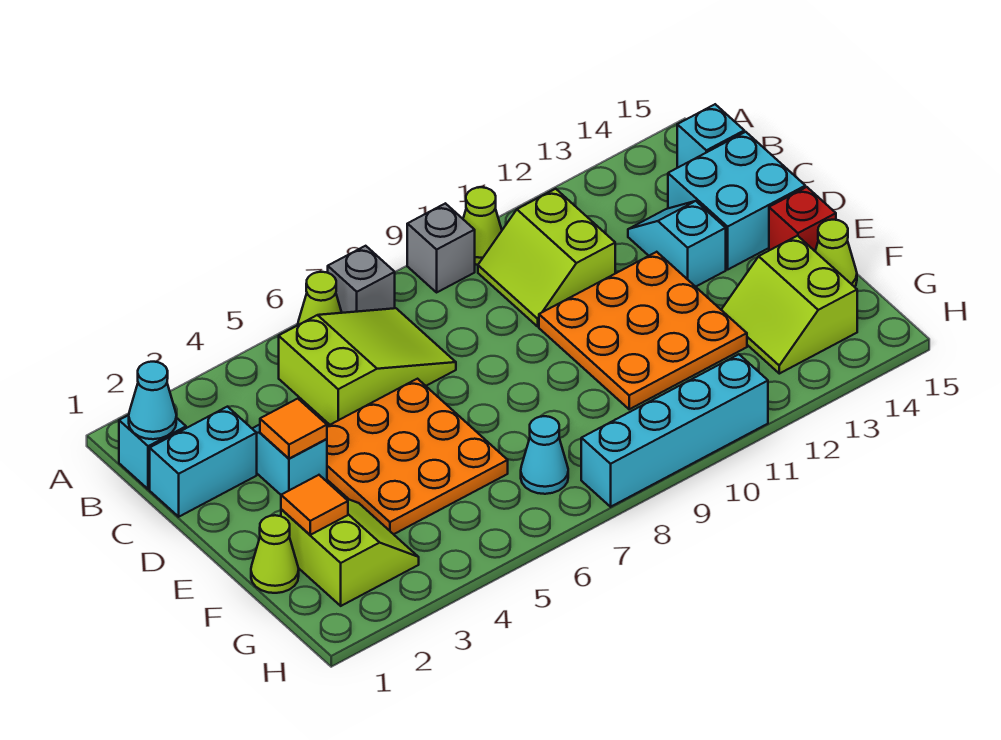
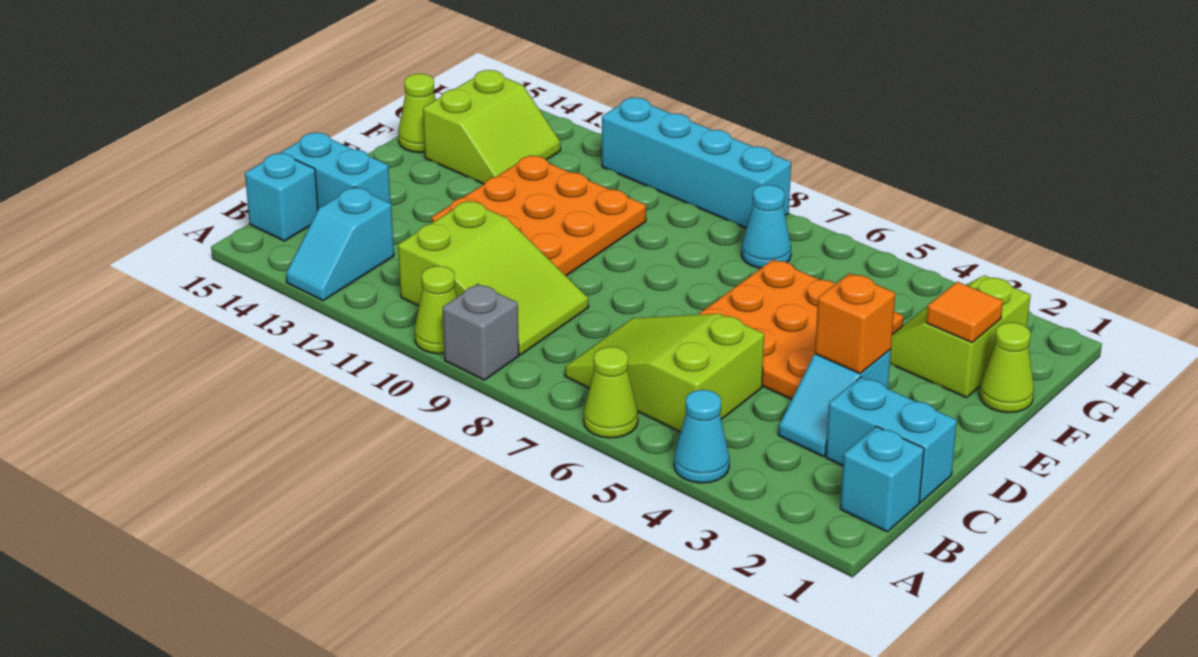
grey 1x1 brick [328,246,395,313] -> none
cyan 1x1 cone [129,362,176,439] -> cyan 1x1 cone moved to [674,390,730,483]
lime 2x2 slope [478,189,615,326] -> lime 2x3 slope [398,201,589,355]
cyan 1x2 slope [628,201,726,287] -> cyan 1x2 slope moved to [286,187,394,301]
cyan 2x2 brick [668,132,805,270] -> cyan 1x2 brick [282,132,390,209]
orange 1x1 tile [260,399,327,459] -> orange 1x1 brick [815,273,895,374]
red 1x1 brick [769,187,836,251] -> none

